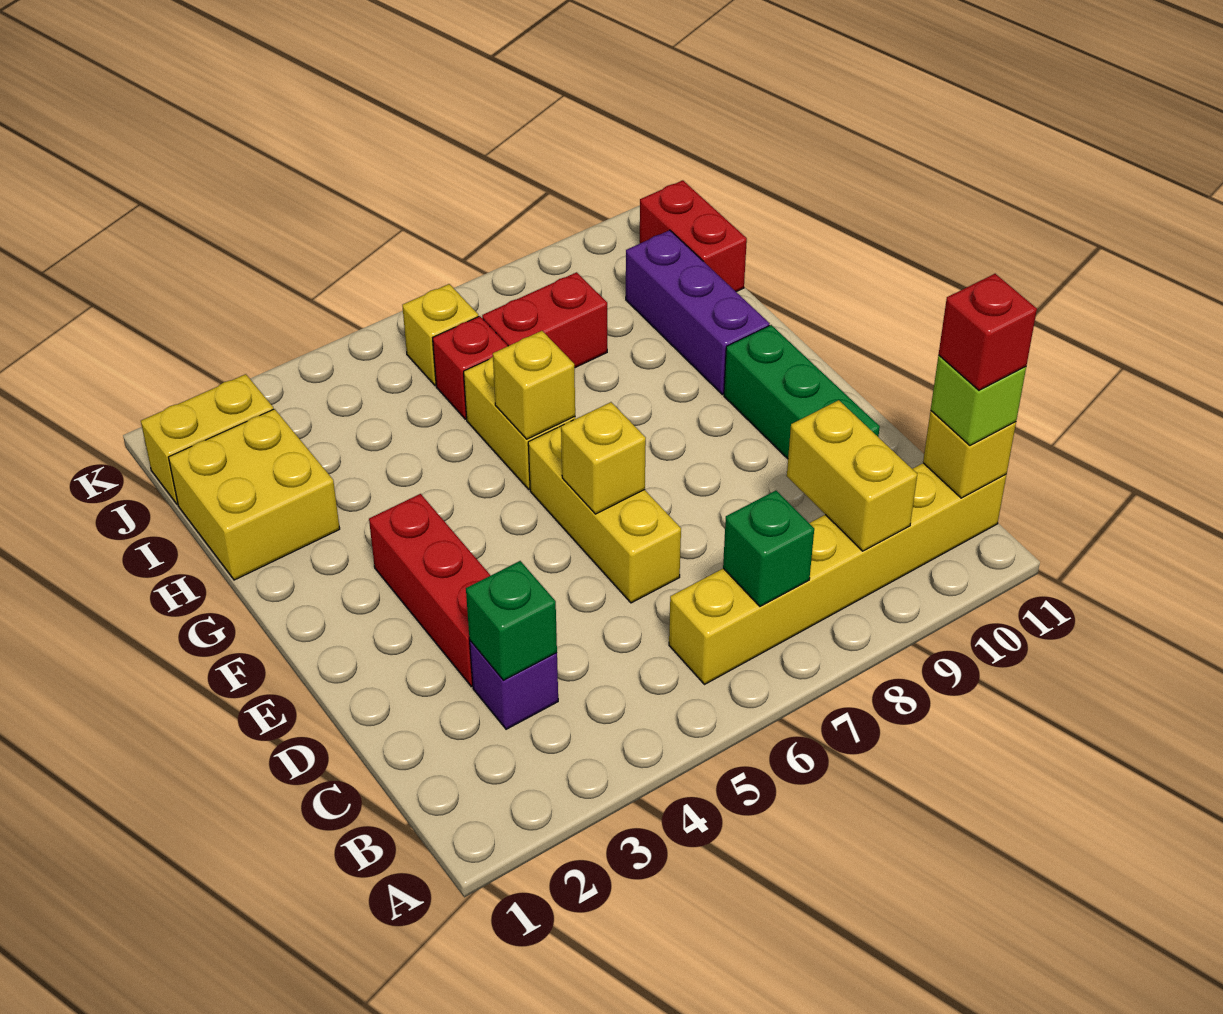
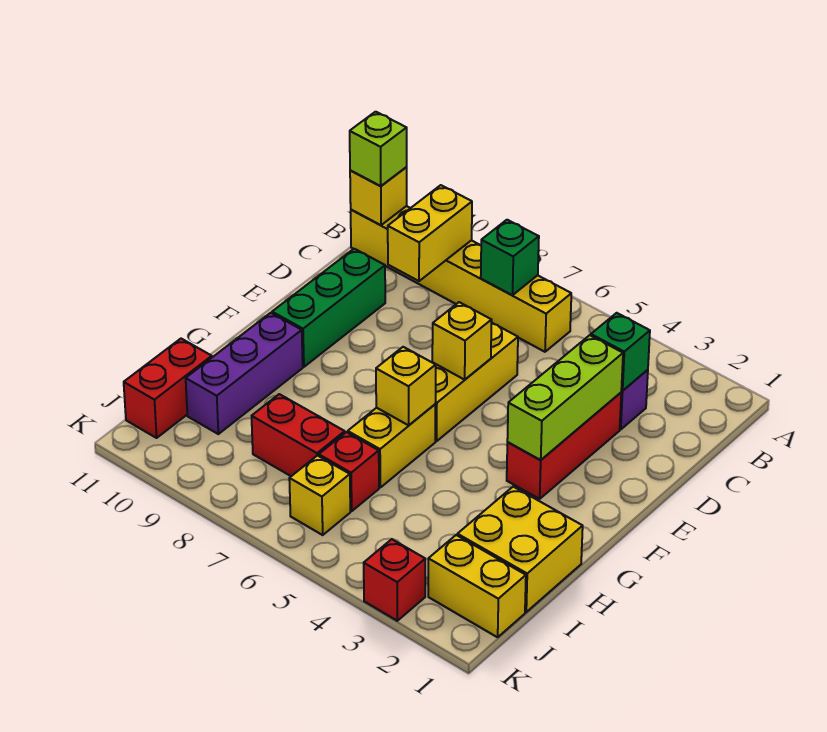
red 1x1 brick [939,274,1037,390] -> red 1x1 brick moved to [364,539,425,621]
none -> lime 1x3 brick [507,335,623,460]

